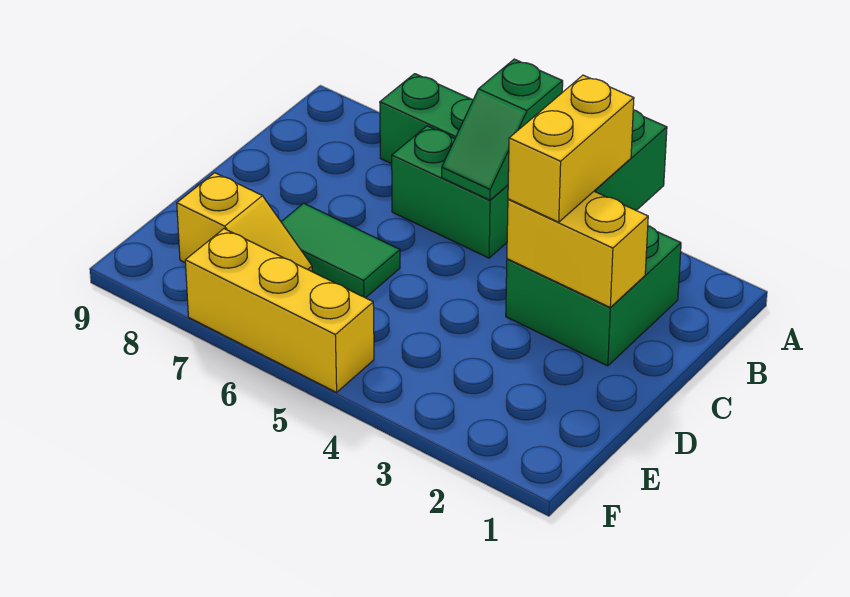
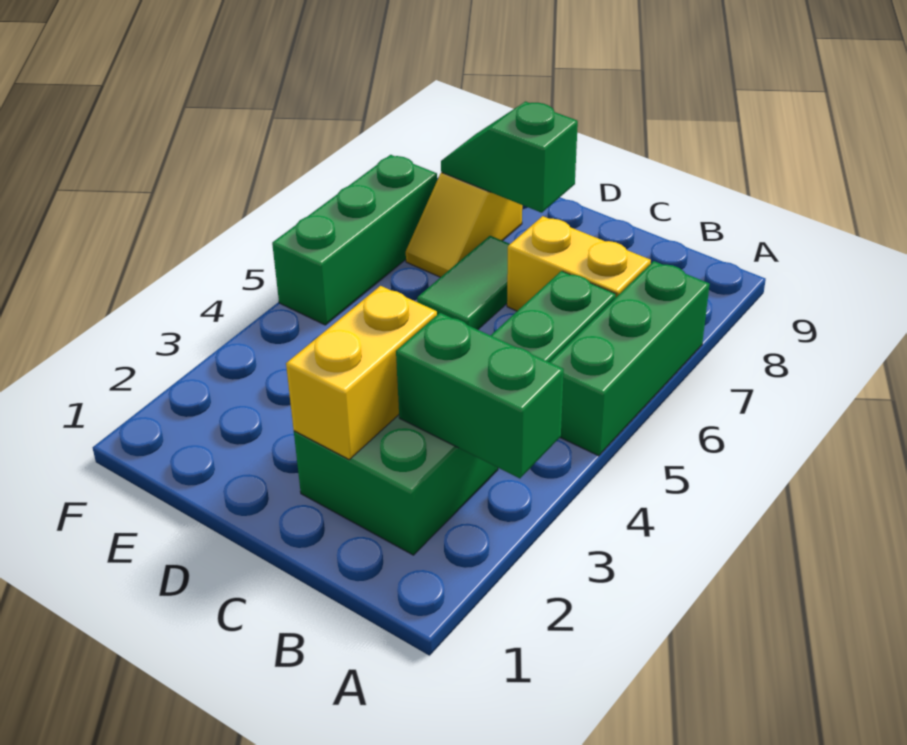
green 1x2 slope [442,59,563,200] -> green 1x2 slope moved to [441,102,578,213]
yellow 1x2 brick [508,75,634,222] -> yellow 1x2 brick moved to [507,216,651,311]
yellow 1x3 brick [185,229,374,392] -> green 1x3 brick [272,155,437,325]

